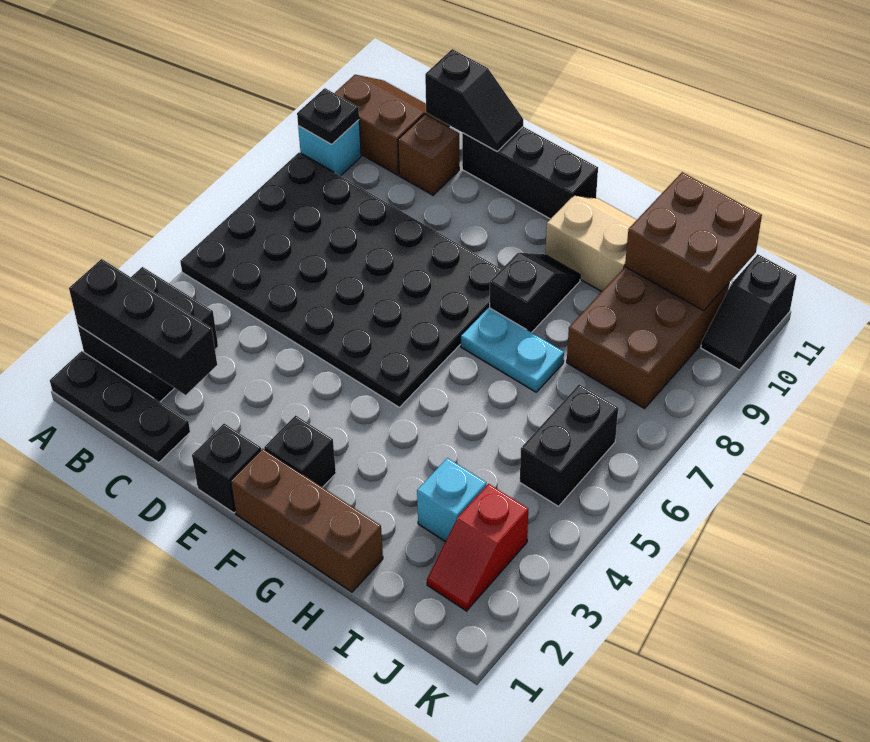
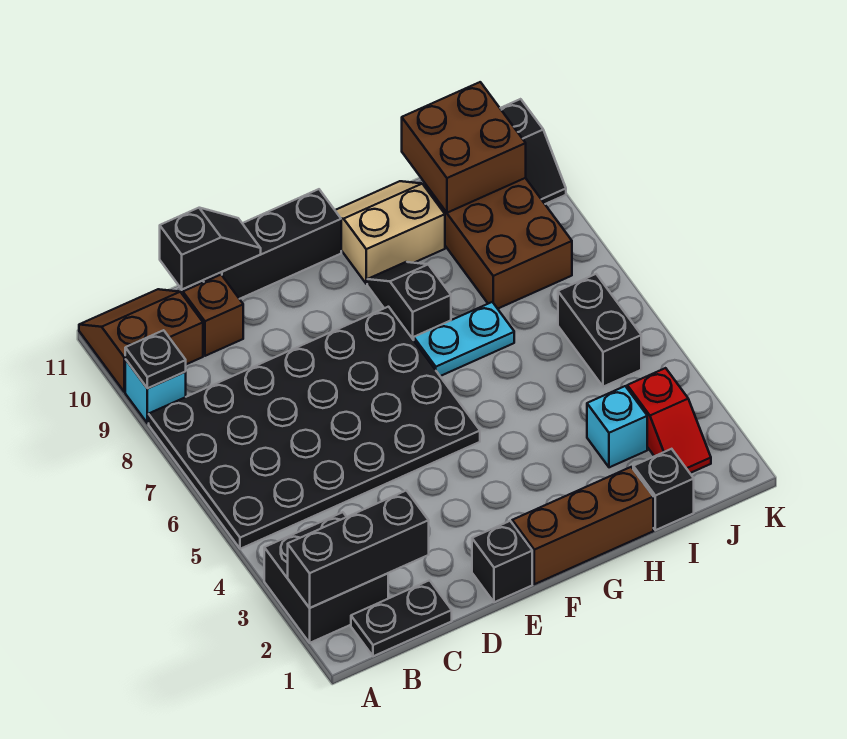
black 1x3 plate [50,351,190,462] -> black 1x2 plate [351,580,452,656]
black 1x1 brick [264,415,336,487] -> black 1x1 brick moved to [633,449,694,530]

